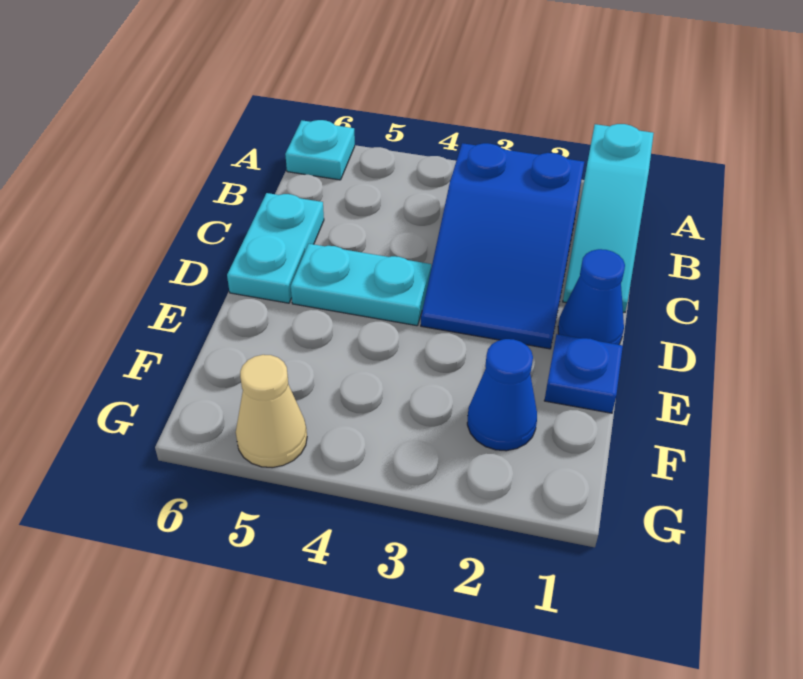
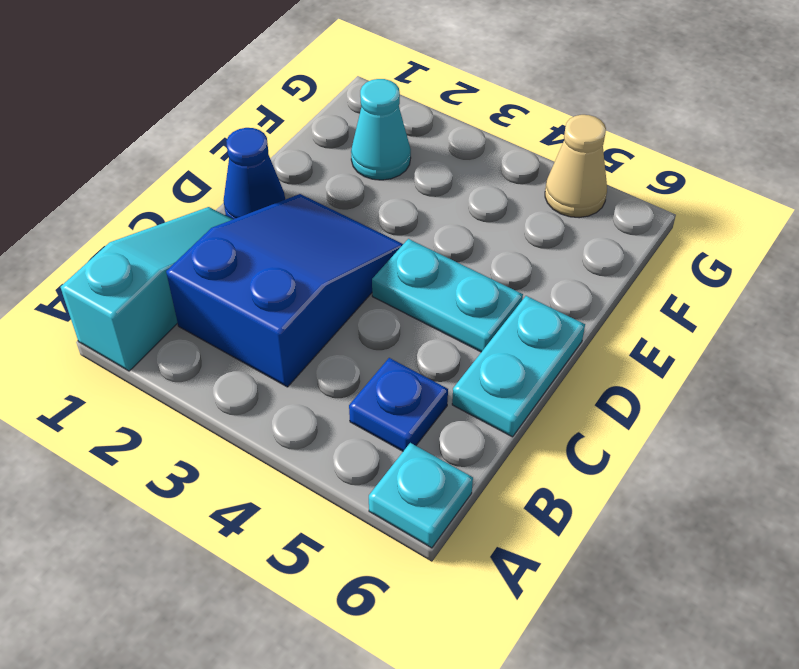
blue 1x1 plate [544,334,623,413] -> blue 1x1 plate moved to [349,358,448,451]
blue 1x1 cone [467,339,537,451] -> cyan 1x1 cone [351,79,411,180]

